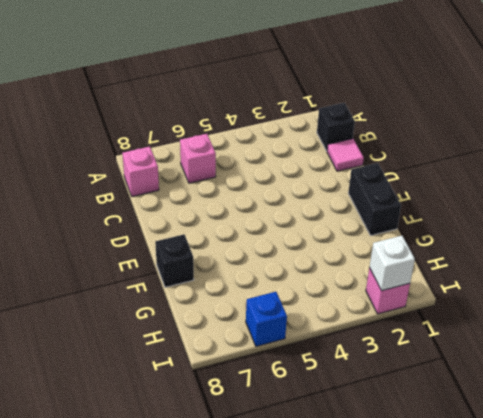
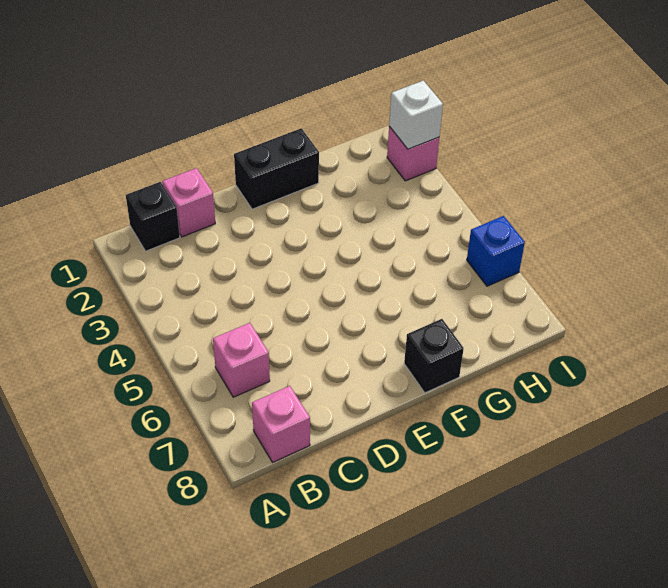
pink 1x1 tile [327,139,364,171] -> pink 1x1 brick [162,168,215,237]

